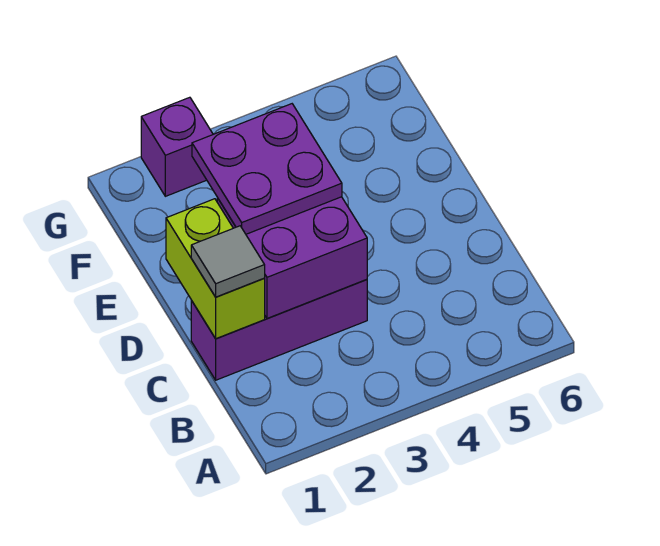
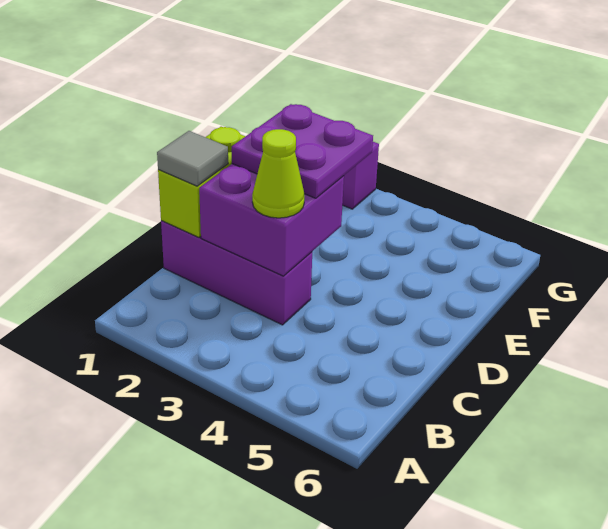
none -> lime 1x1 cone [252,129,304,218]

